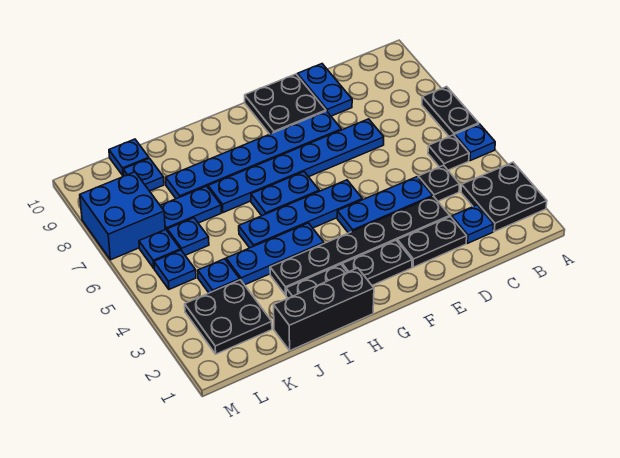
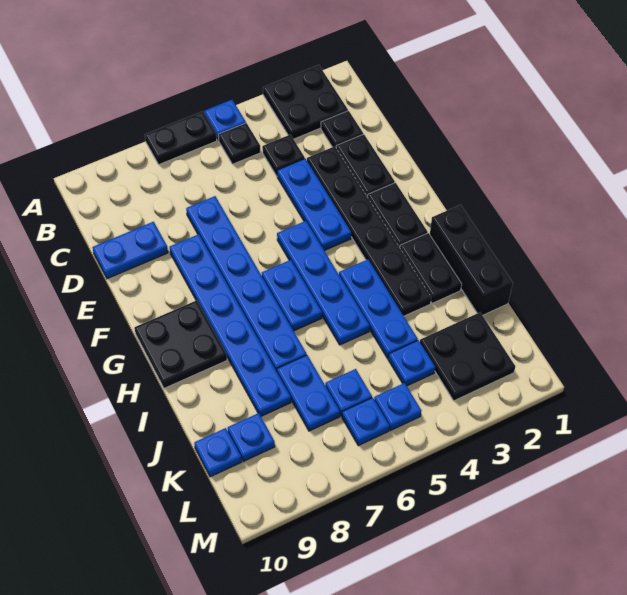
blue 1x1 plate [452,205,494,243] -> black 1x1 plate [321,111,363,147]
black 2x2 plate [245,74,326,134] -> black 2x2 plate moved to [134,300,227,388]
blue 2x2 brick [80,172,165,260] -> none

